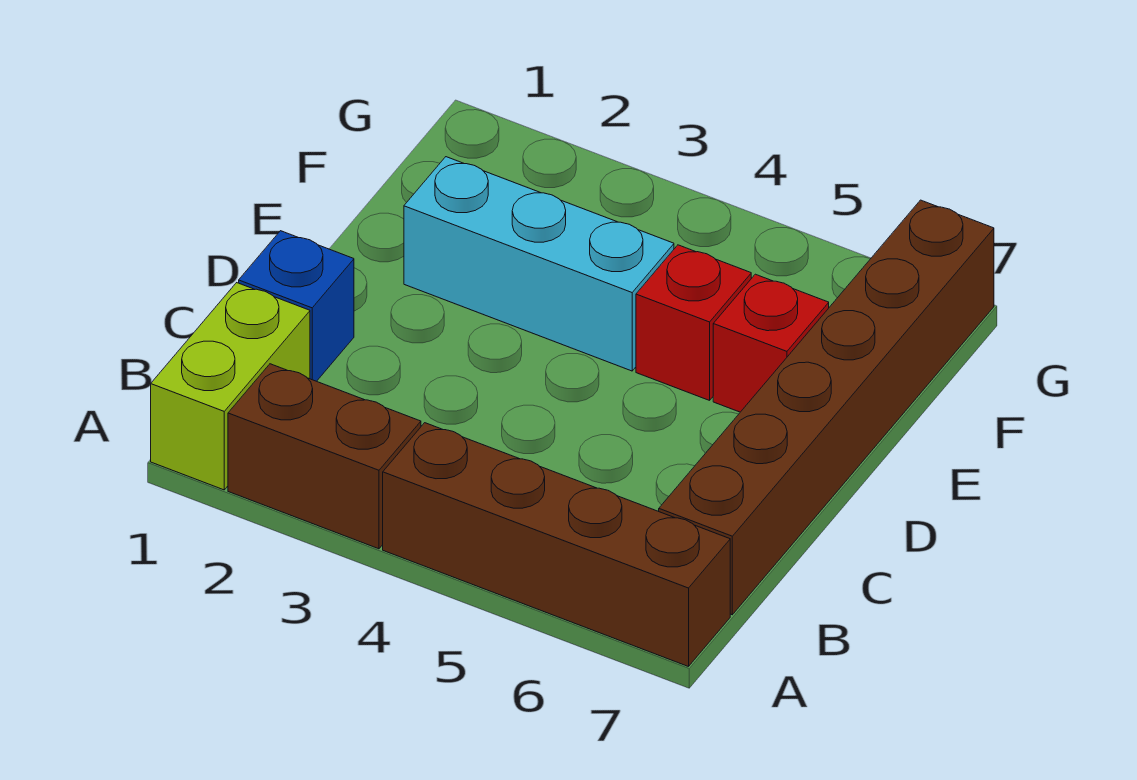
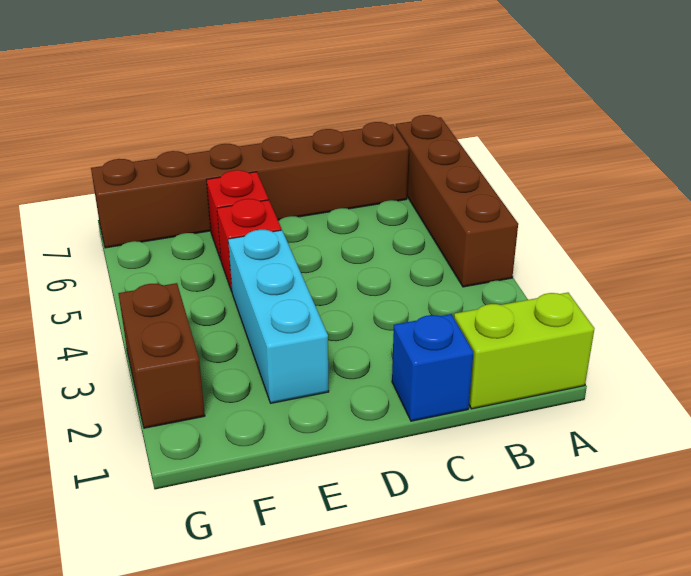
brown 1x2 brick [228,364,421,549] -> brown 1x2 brick moved to [118,283,205,428]

